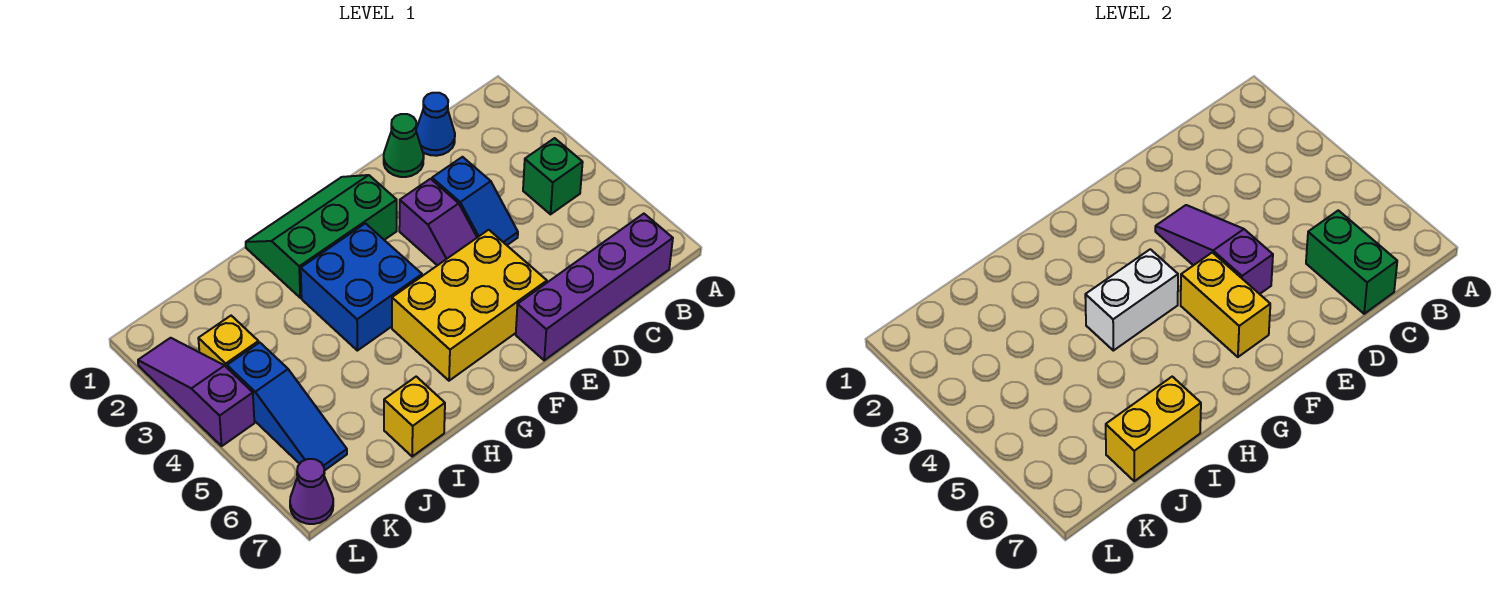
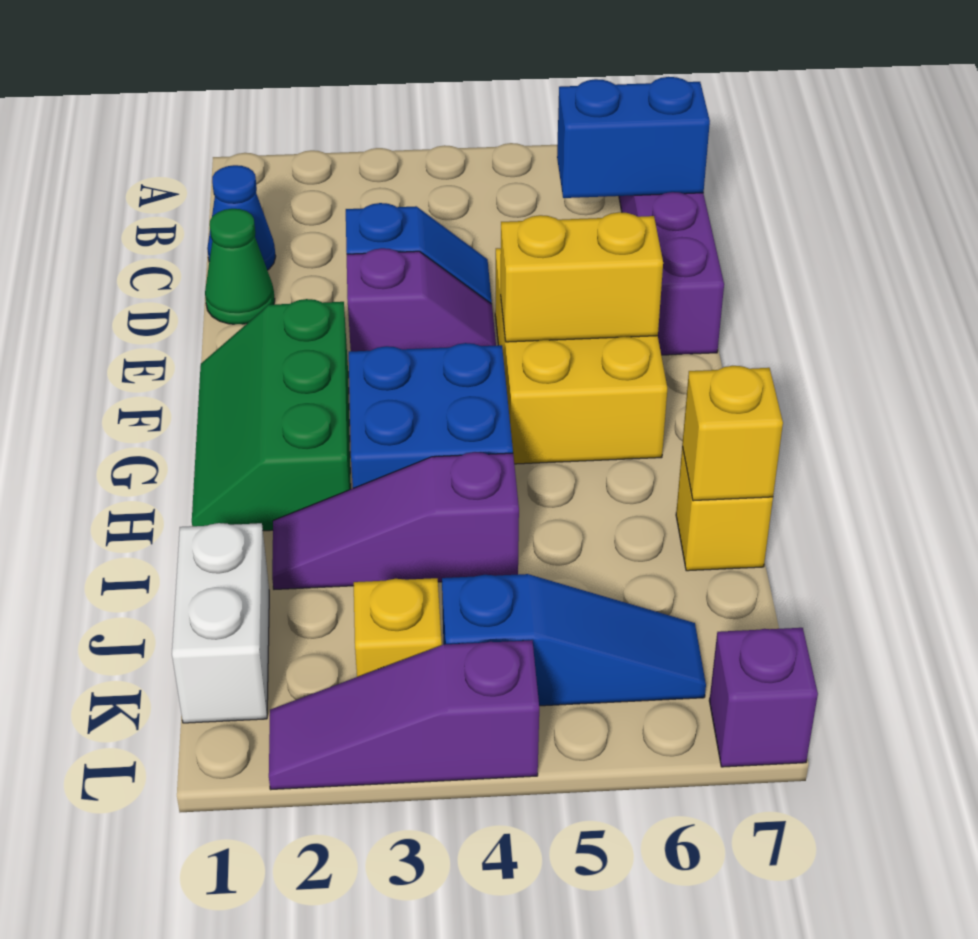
green 1x1 brick [523,138,583,214] -> none
green 1x2 brick [1306,210,1397,314] -> blue 1x2 brick [557,77,710,198]
purple 1x3 slope [1155,205,1273,294] -> purple 1x3 slope moved to [272,452,519,589]
white 1x2 brick [1085,249,1178,351] -> white 1x2 brick moved to [172,523,269,723]
yellow 1x2 brick [1106,377,1201,481] -> yellow 1x1 brick [682,366,783,501]
purple 1x1 cone [290,459,333,524] -> purple 1x1 brick [709,628,818,767]

